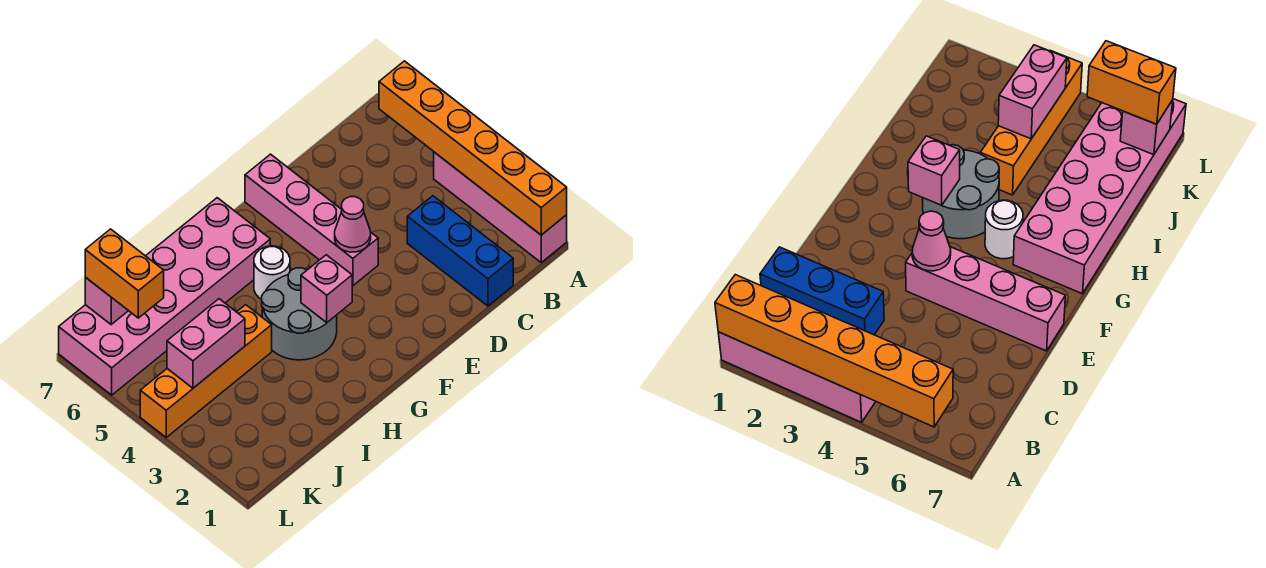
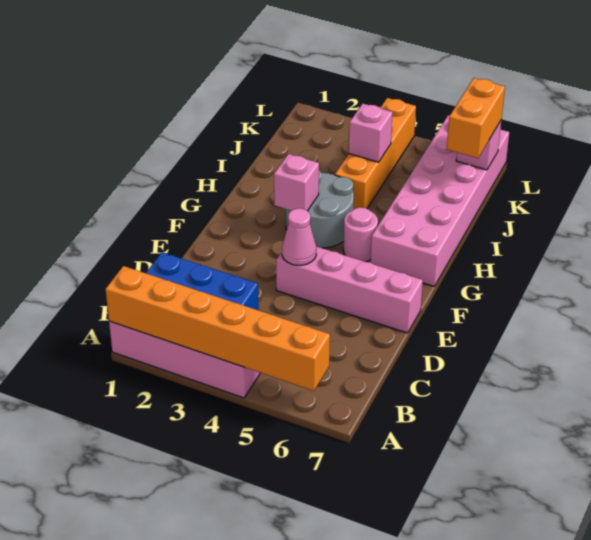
white 1x1 round brick [254,246,290,299] -> pink 1x1 round brick [343,207,378,262]
pink 1x2 brick [167,299,245,388] -> pink 1x1 brick [349,104,393,162]
orange 1x2 brick [85,229,164,318] -> orange 1x2 brick turned to [447,78,505,158]

